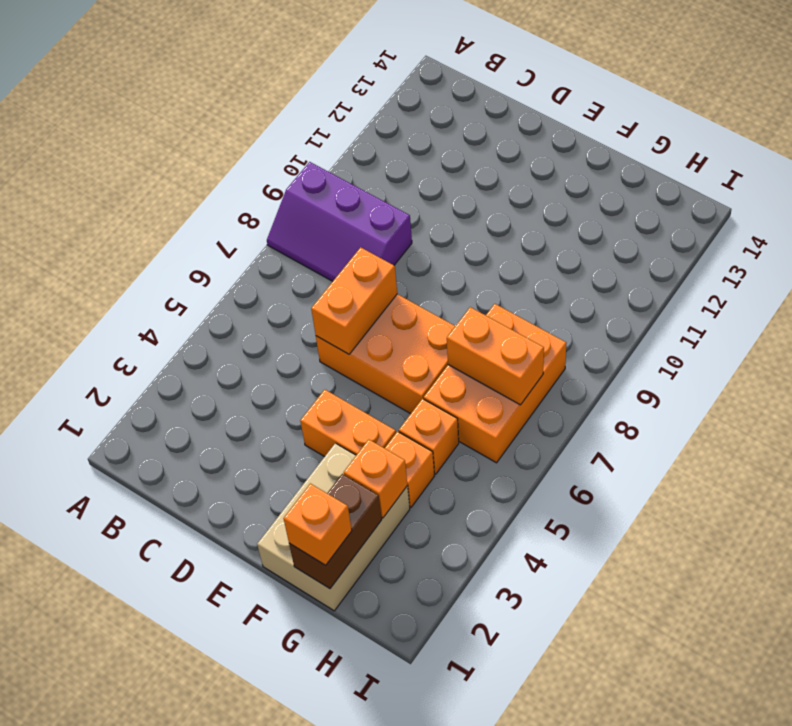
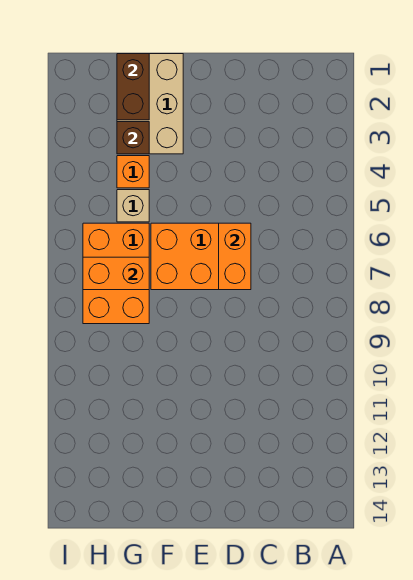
purple 2x3 slope [267,162,412,281] -> none
orange 1x2 brick [300,390,396,457] -> none
orange 1x1 brick [284,483,352,565] -> none
orange 1x1 brick [344,440,407,518] -> brown 1x1 brick [117,122,149,154]
orange 1x1 brick [399,399,459,474] -> tan 1x1 brick [117,190,149,222]

